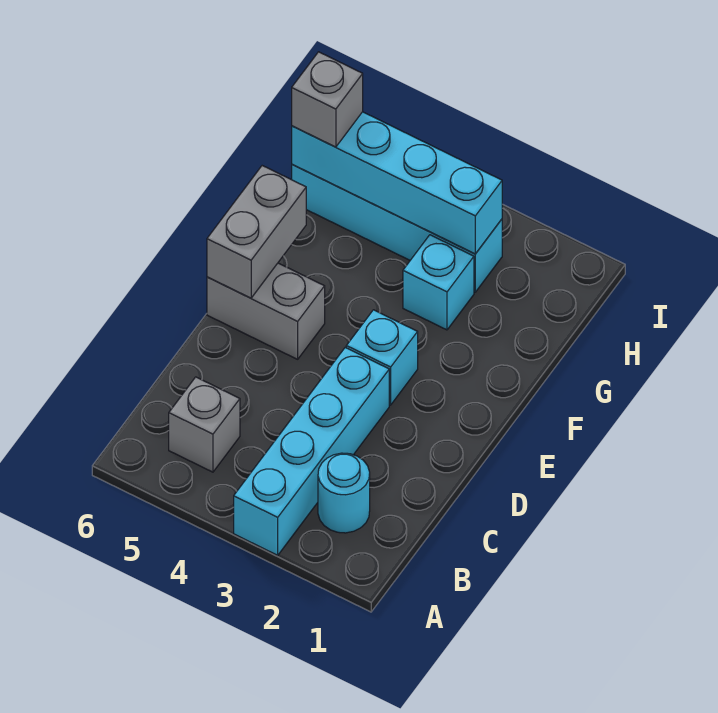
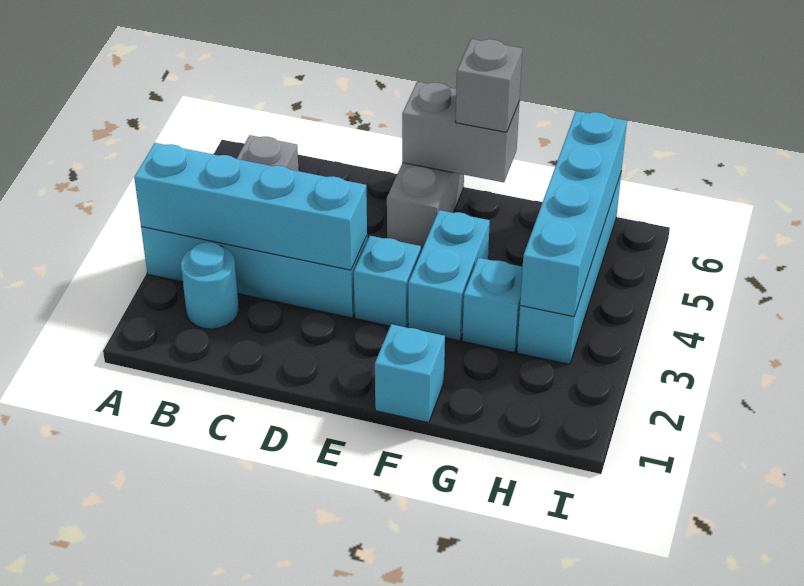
none -> cyan 1x4 brick [134,143,367,270]
none -> cyan 1x1 brick [375,324,445,423]
none -> cyan 1x2 brick [408,210,490,341]
grey 1x1 brick [292,52,363,147] -> grey 1x1 brick moved to [456,39,522,132]

